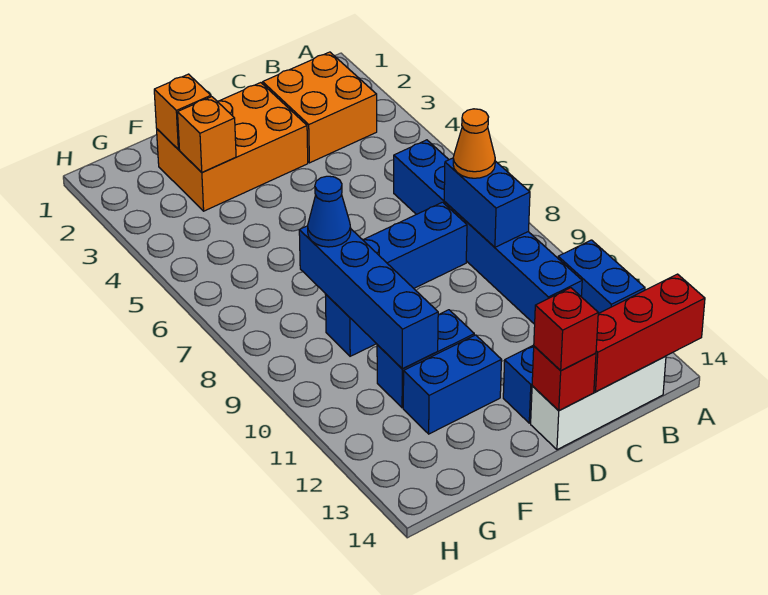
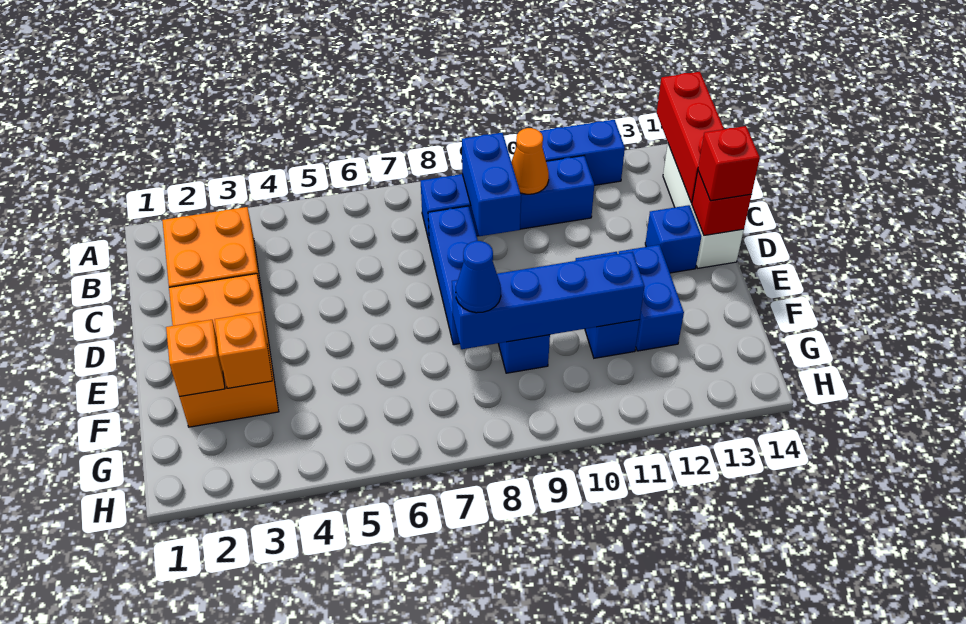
blue 1x6 brick [394,140,582,324] -> blue 1x4 brick [421,156,594,240]
blue 1x2 brick [444,158,530,247] -> blue 1x2 brick turned to [462,133,521,236]
orange 1x1 cone [453,109,495,178] -> orange 1x1 cone moved to [511,128,549,194]

